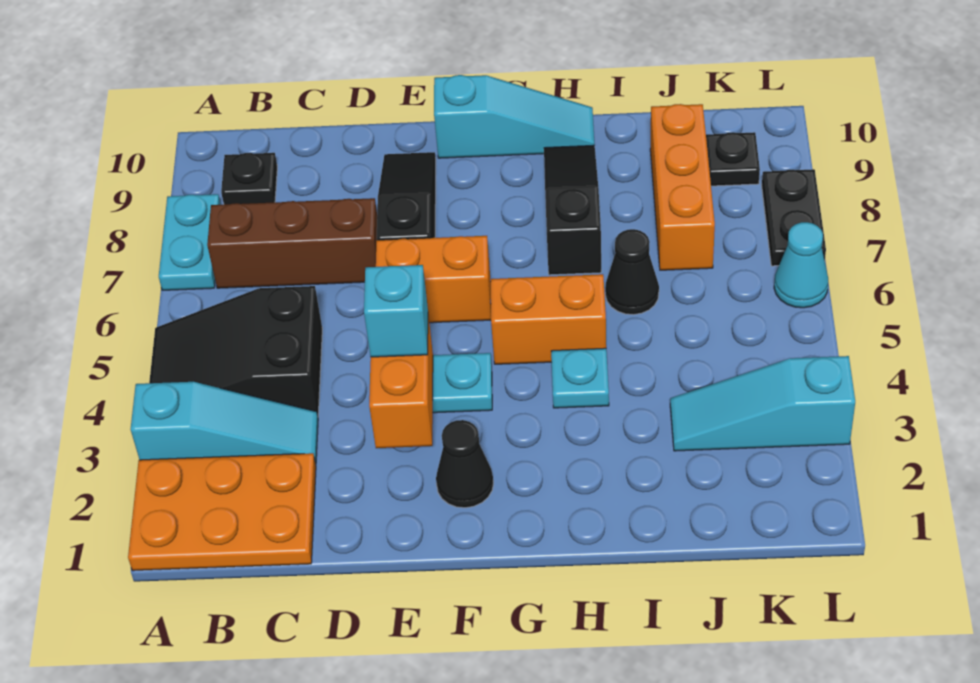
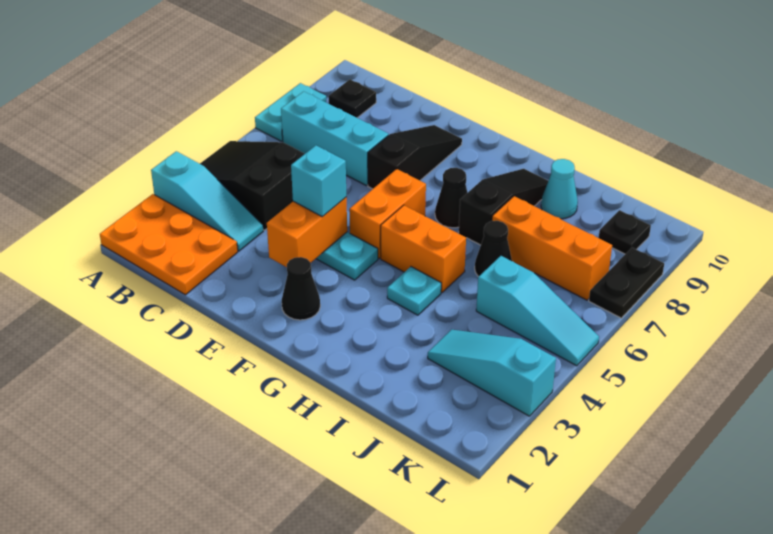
brown 1x3 brick [207,198,377,288] -> cyan 1x3 brick [281,91,389,186]
orange 1x2 brick [376,236,491,323] -> orange 1x2 brick turned to [349,169,426,258]
cyan 1x3 slope [434,75,595,158] -> cyan 1x3 slope moved to [476,256,599,366]
none -> black 1x1 cone [435,168,468,228]
orange 1x3 brick [650,104,715,270] -> orange 1x3 brick turned to [492,196,612,300]
cyan 1x1 cone [774,222,828,308] -> cyan 1x1 cone moved to [541,159,578,219]

